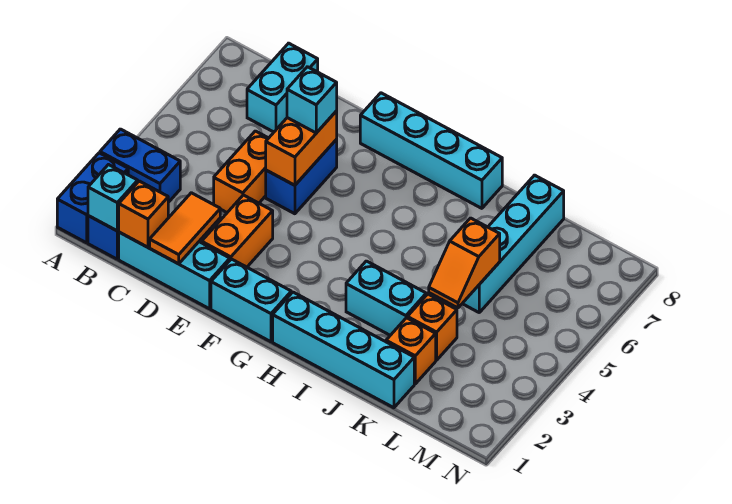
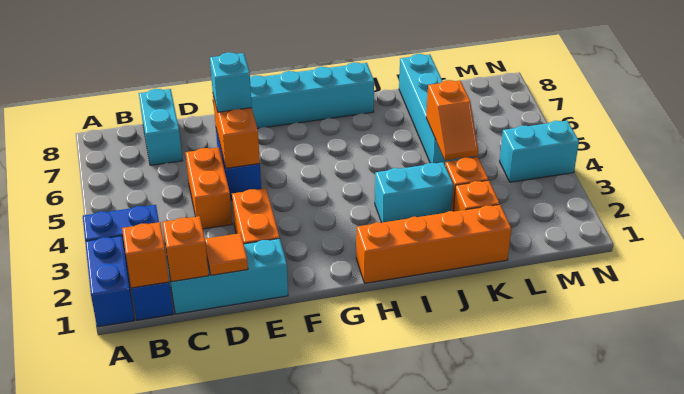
cyan 1x1 brick [88,165,138,231] -> orange 1x1 brick [122,222,169,288]
orange 1x2 tile [150,193,220,264] -> orange 1x1 tile [205,233,248,275]
cyan 1x2 brick [211,259,291,342] -> cyan 1x2 brick moved to [500,121,579,182]
cyan 1x4 brick [273,292,414,408] -> orange 1x4 brick [356,204,511,283]

